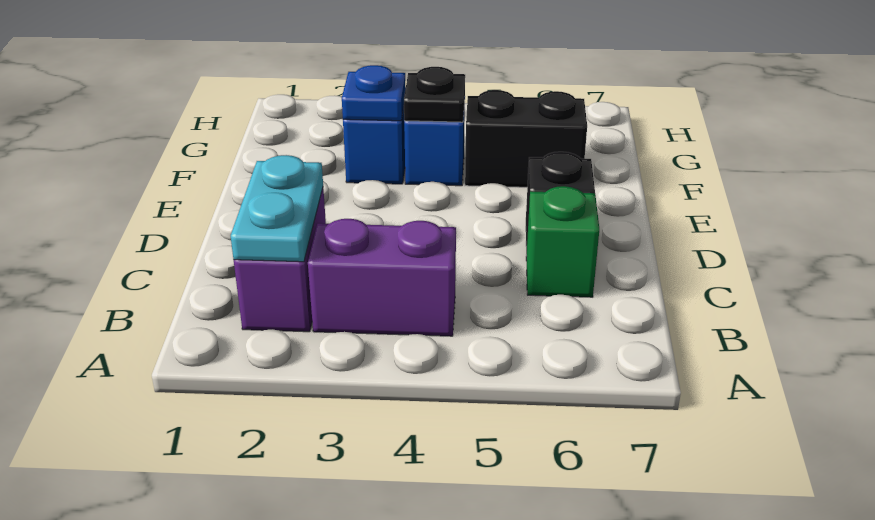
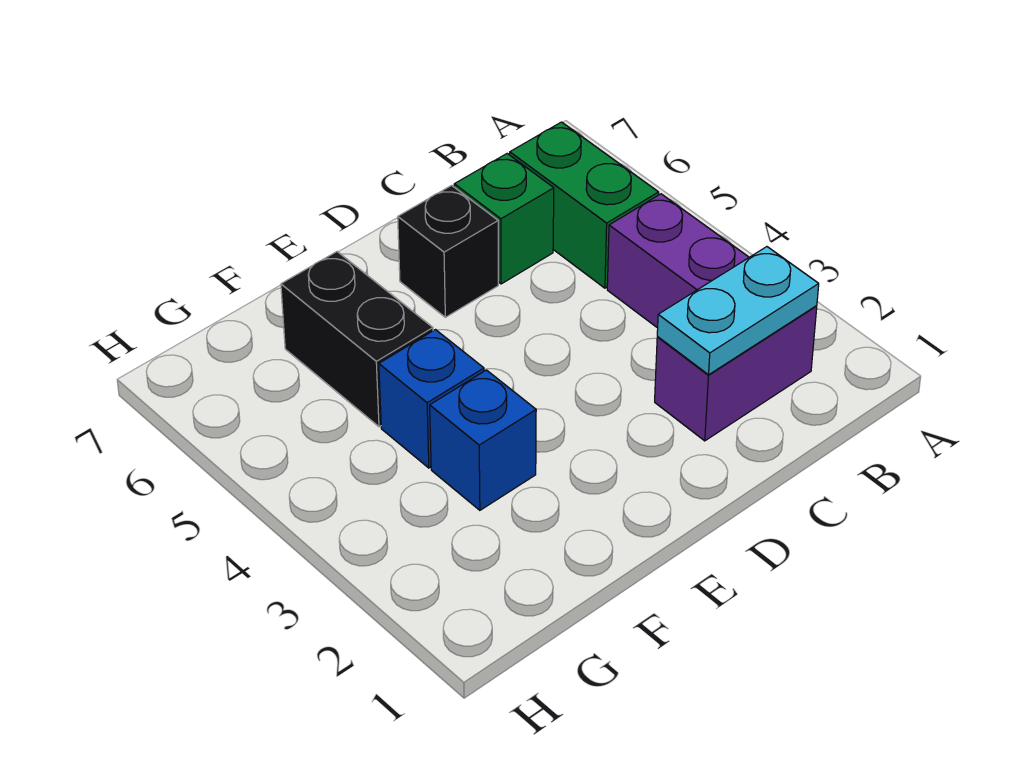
none -> green 1x2 brick [510,122,659,288]
blue 1x1 plate [342,65,406,121] -> none
black 1x1 plate [404,67,465,122] -> none

